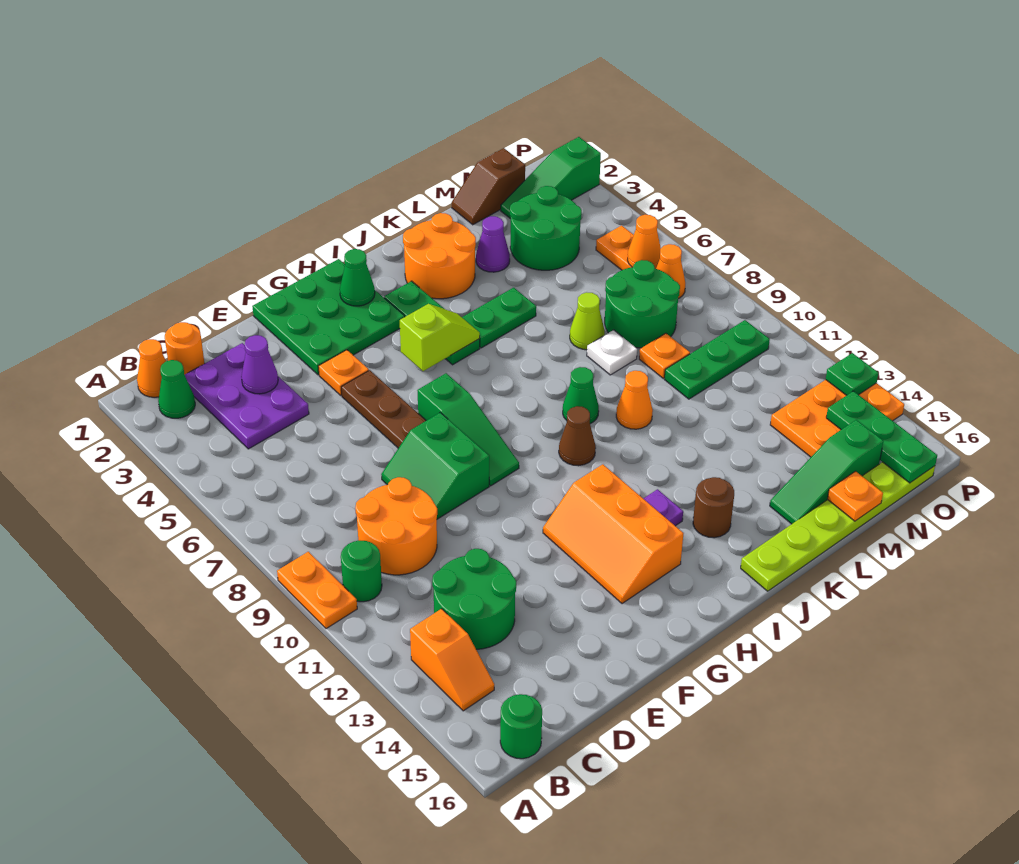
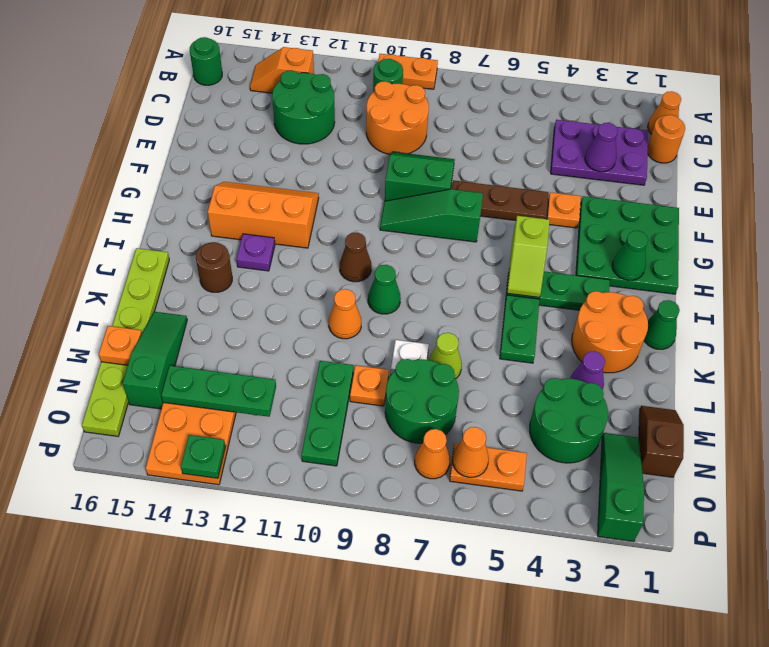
green 1x1 cone [158,360,195,418] -> green 1x1 cone moved to [644,300,680,349]
green 1x3 plate [826,391,937,483] -> green 1x3 plate moved to [161,366,276,417]

